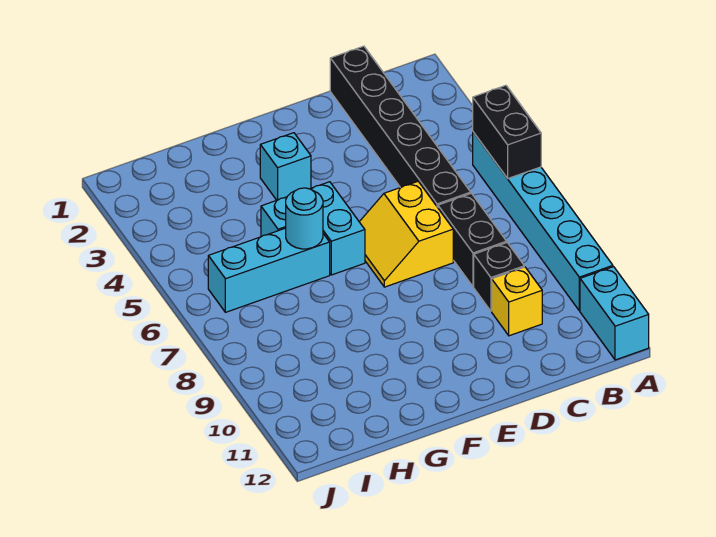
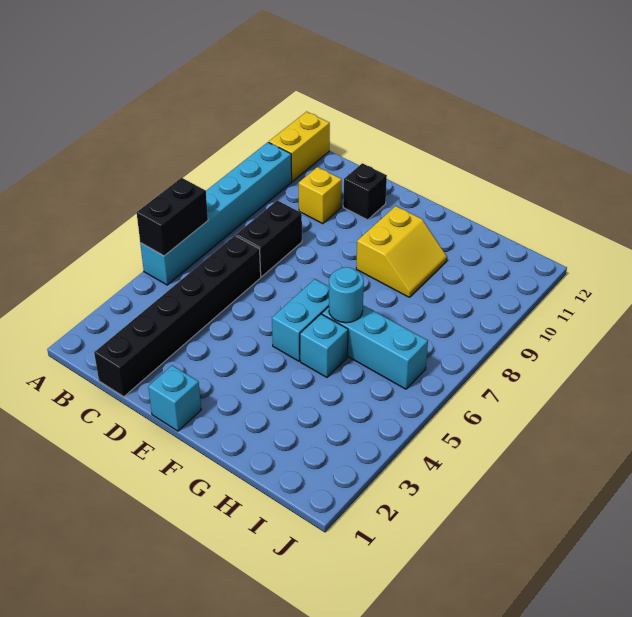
cyan 1x2 brick [580,267,649,360] -> yellow 1x2 brick [269,112,330,181]
black 1x1 brick [474,243,524,311] -> black 1x1 brick moved to [343,163,387,220]
yellow 2x2 slope [360,182,453,287] -> yellow 2x2 slope moved to [356,206,447,297]
cyan 1x1 brick [260,133,311,200] -> cyan 1x1 brick moved to [148,365,201,431]

